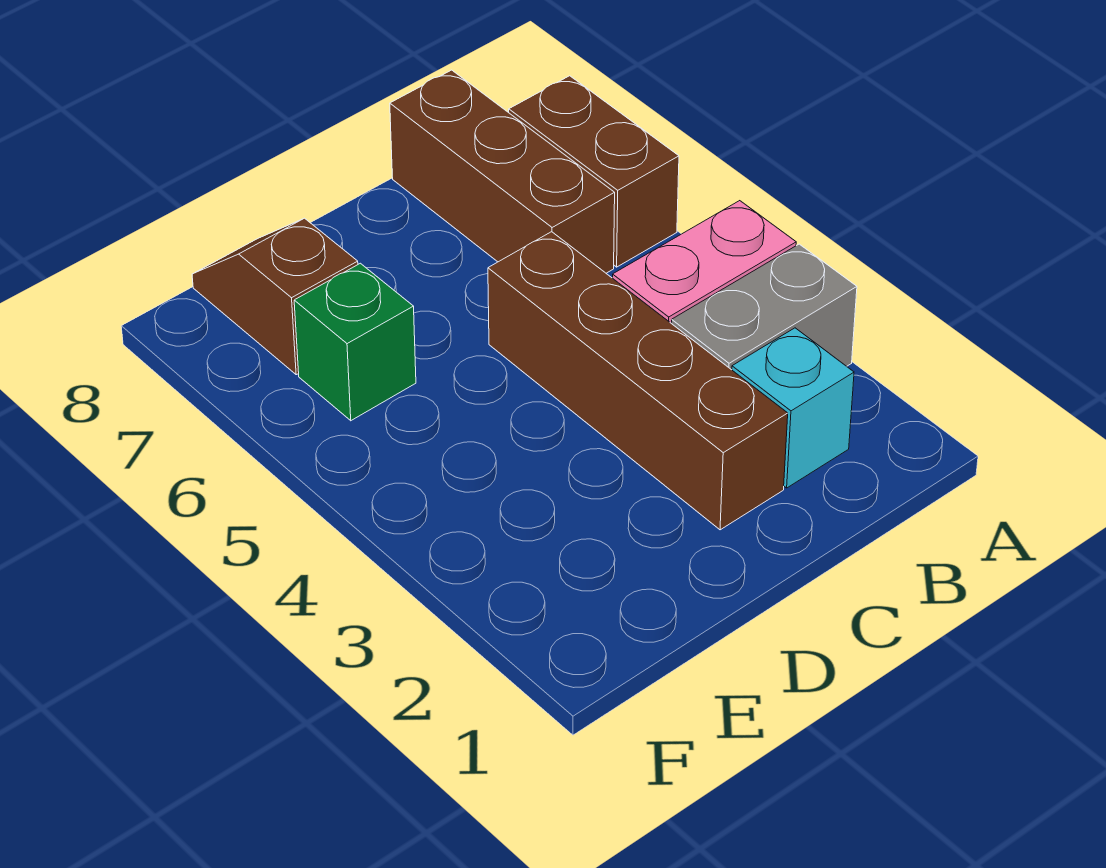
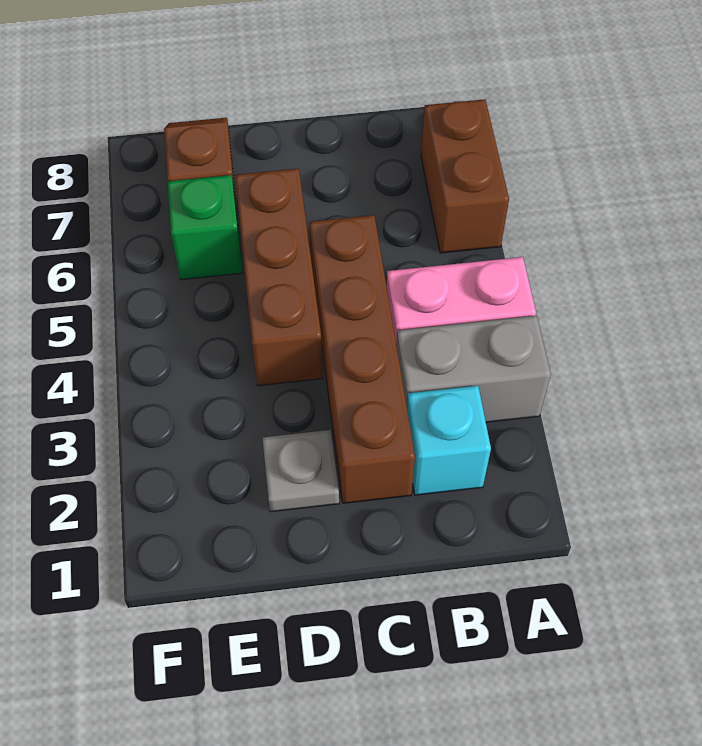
brown 1x3 brick [390,70,615,273] -> brown 1x3 brick moved to [235,168,323,386]
none -> grey 1x1 plate [262,430,339,512]

